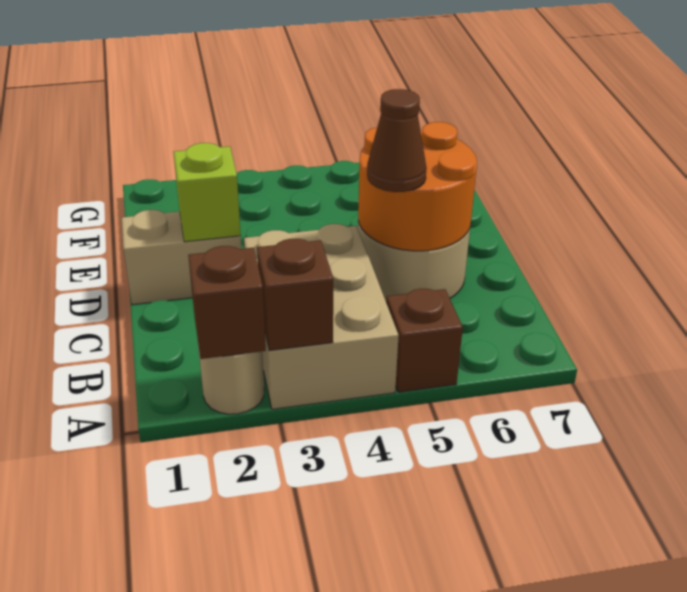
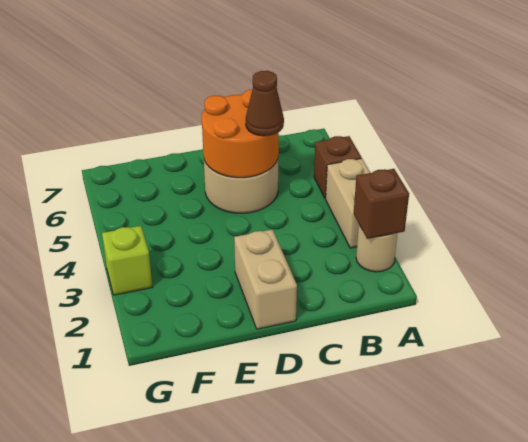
tan 2x3 brick [244,224,399,409] -> tan 1x2 brick [326,158,370,248]
brown 1x1 brick [257,239,333,351] -> none
lime 1x1 brick [174,143,241,242] -> lime 1x1 brick moved to [102,226,152,295]

